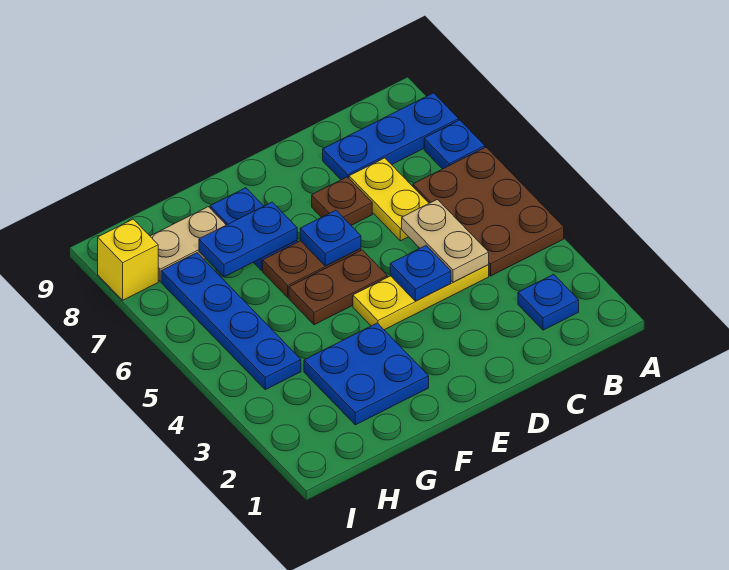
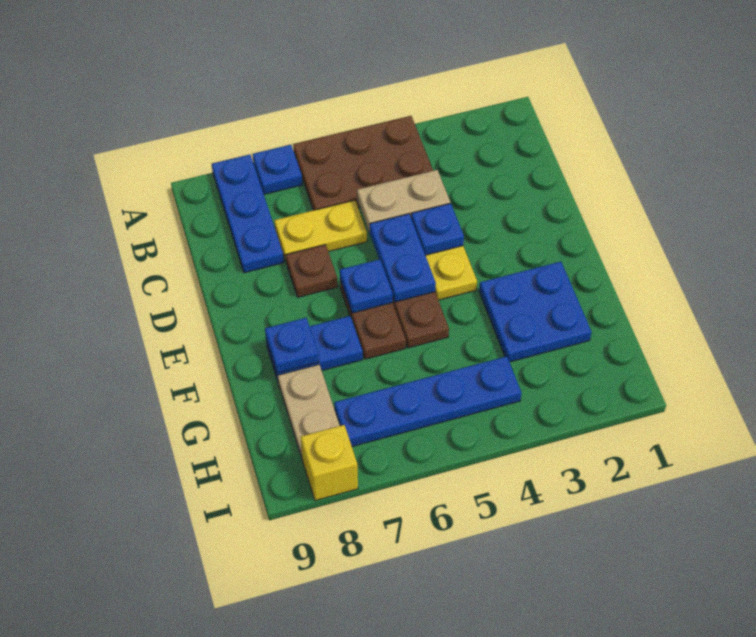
blue 1x1 plate [518,274,579,330] -> blue 1x1 plate moved to [265,318,319,373]
blue 1x2 plate [199,202,297,277] -> blue 1x2 plate moved to [370,214,436,302]

